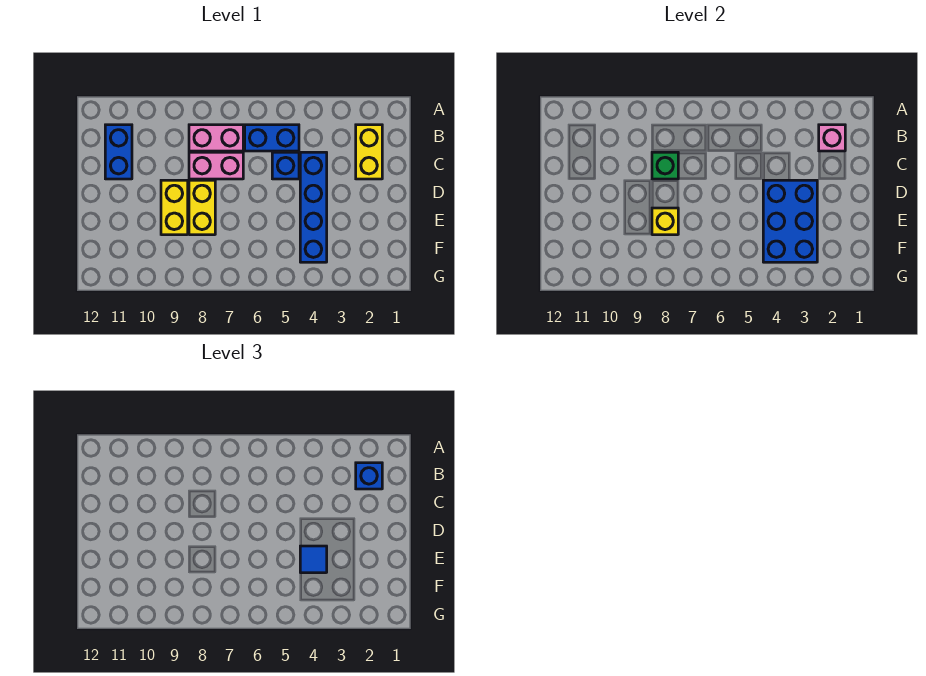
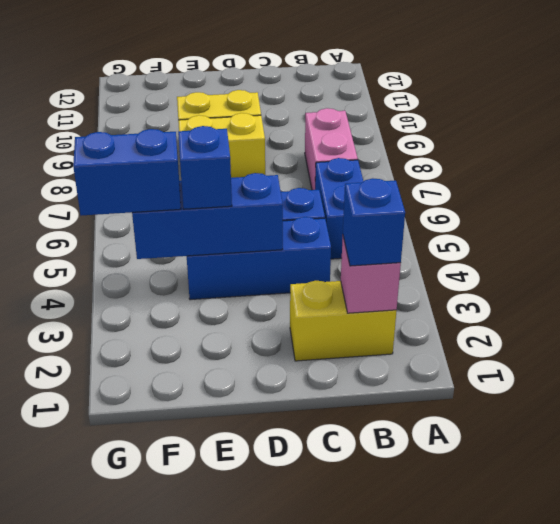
blue 1x2 brick [105,125,132,179] -> blue 1x2 brick moved to [73,129,181,216]
blue 1x4 brick [300,152,327,262] -> blue 1x3 brick [187,217,331,300]
pink 1x2 brick [189,152,243,179] -> none
green 1x1 brick [652,152,678,179] -> none
blue 2x3 brick [763,180,817,262] -> blue 1x3 brick [132,173,283,259]
blue 1x1 tile [300,546,327,573] -> blue 1x1 brick [178,126,232,209]
yellow 1x1 brick [652,208,678,235] -> none

